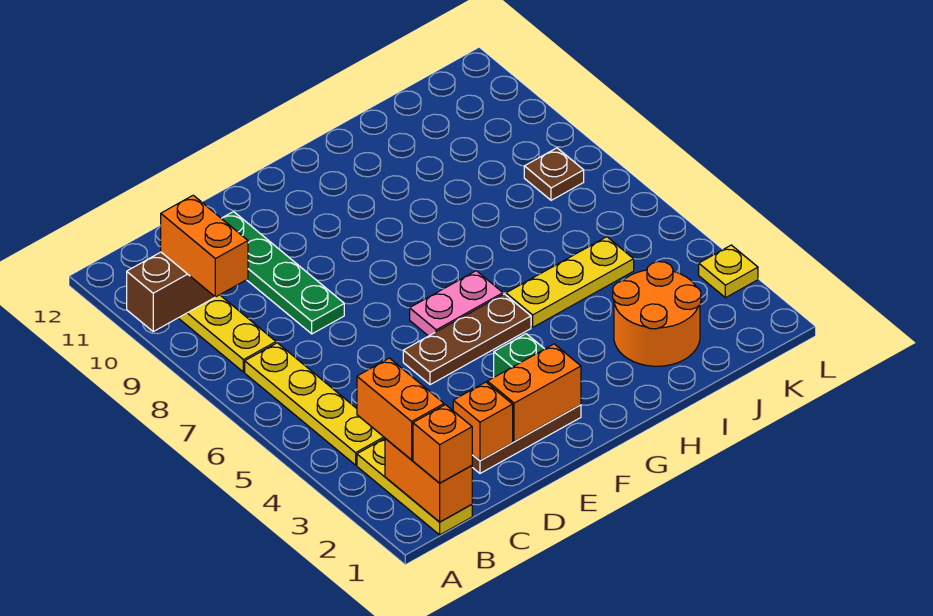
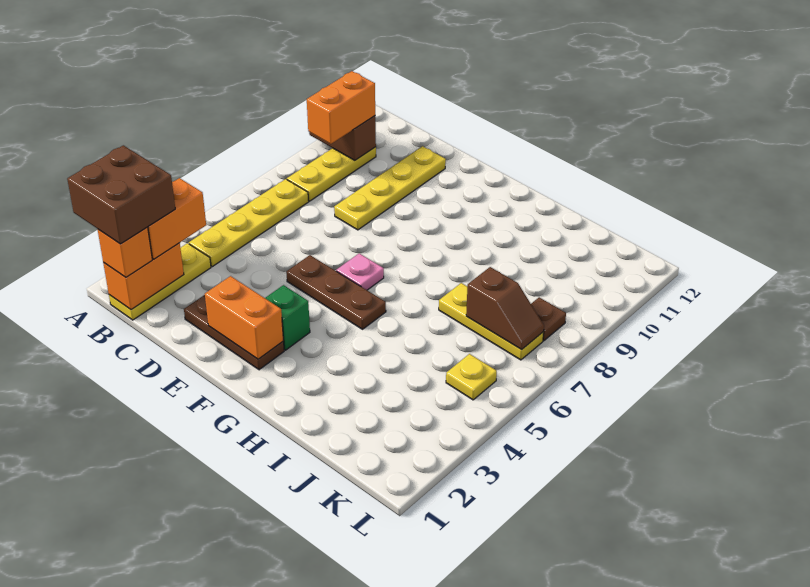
none -> brown 2x2 brick [67,145,175,244]
orange 1x1 brick [453,382,513,460] -> none
green 1x4 plate [221,212,344,334] -> yellow 1x4 plate [334,146,446,230]
pink 1x2 plate [410,271,503,336] -> pink 1x1 plate [336,253,384,290]
yellow 1x3 plate [506,237,634,327] -> yellow 1x3 plate moved to [439,283,544,360]
orange 2x2 round brick [613,262,701,366] -> none
none -> brown 1x2 slope [466,267,544,350]
yellow 1x1 plate [699,245,758,298] -> yellow 1x1 plate moved to [446,354,497,400]

